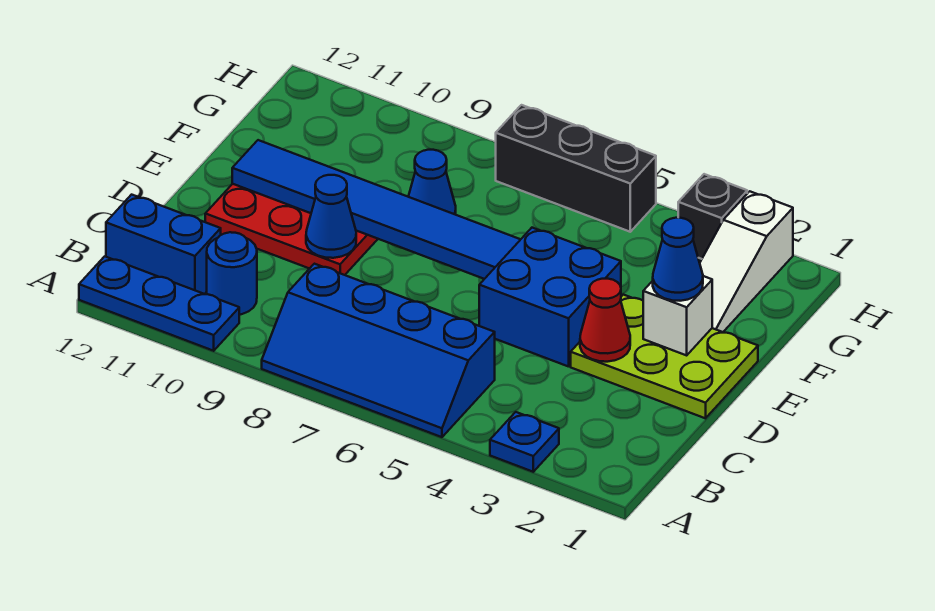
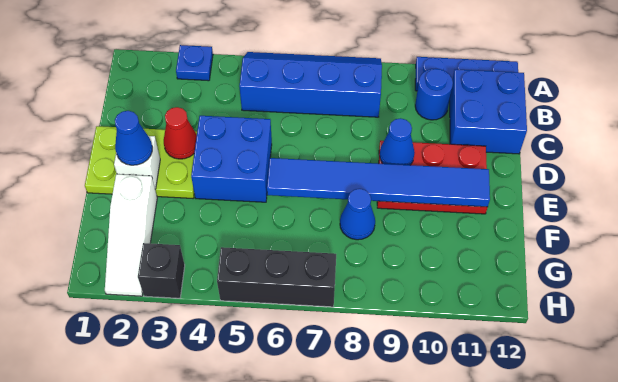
blue 1x2 brick [106,195,221,294] -> blue 2x2 brick [450,69,527,154]
white 1x3 slope [700,191,793,332] -> white 1x3 slope turned to [105,174,157,296]

